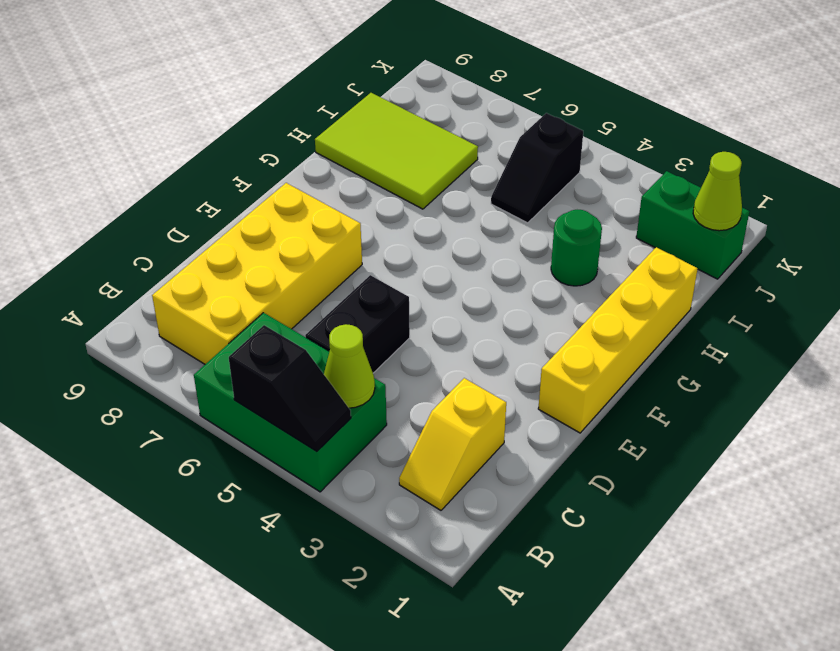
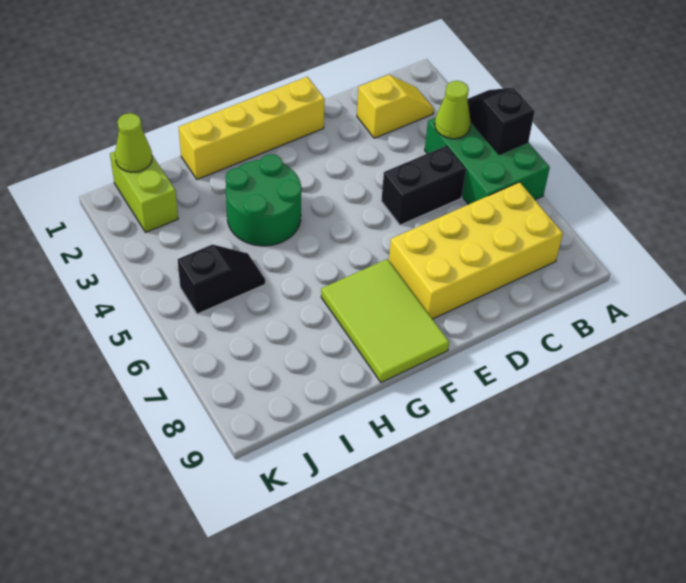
green 1x1 round brick [551,210,602,286] -> green 2x2 round brick [226,154,301,246]
lime 2x3 tile [315,93,478,209] -> lime 2x3 tile moved to [321,259,449,382]
green 1x2 brick [636,171,749,279] -> lime 1x2 brick [110,152,178,232]

